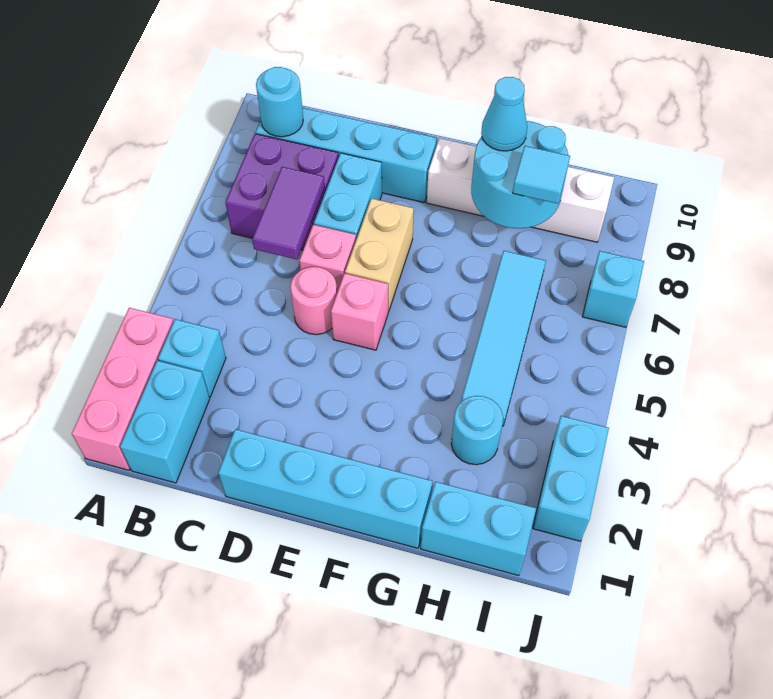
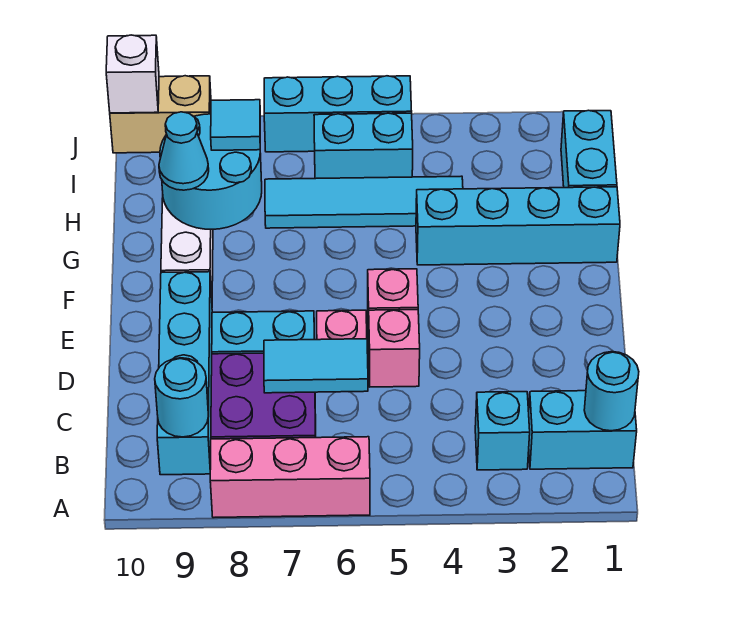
pink 1x3 brick [72,308,174,470] -> pink 1x3 brick moved to [210,437,370,518]
purple 1x2 tile [252,167,325,259] -> cyan 1x2 tile [264,339,368,393]
cyan 1x4 brick [218,429,433,548] -> cyan 1x4 brick turned to [416,187,620,265]
pink 1x1 round brick [290,267,337,335] -> pink 1x1 brick [369,310,420,387]
tan 1x2 brick [345,198,414,311] -> tan 1x2 brick moved to [110,76,211,153]
cyan 1x1 round brick [451,396,503,465] -> cyan 1x1 round brick moved to [584,352,639,431]
none -> white 1x1 brick [106,35,159,113]
cyan 1x2 brick [533,416,609,541] -> cyan 1x2 brick moved to [314,113,413,179]
cyan 1x1 brick [582,251,644,327] -> cyan 1x3 brick [264,76,412,152]

